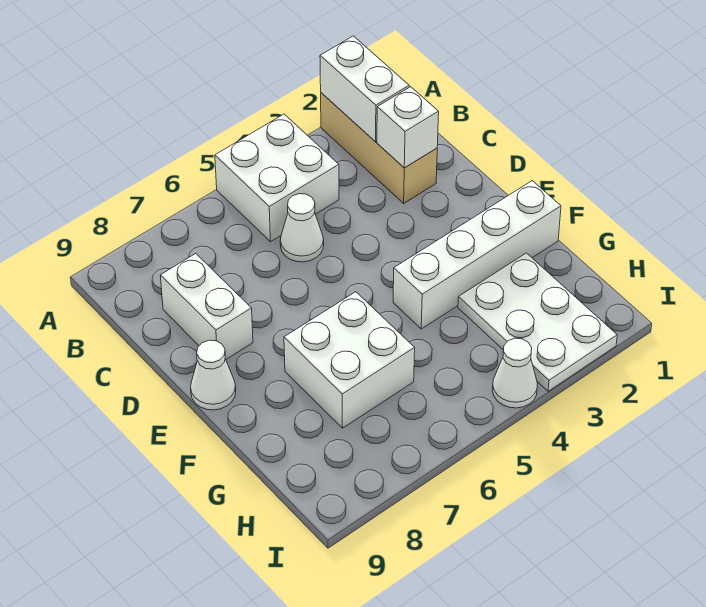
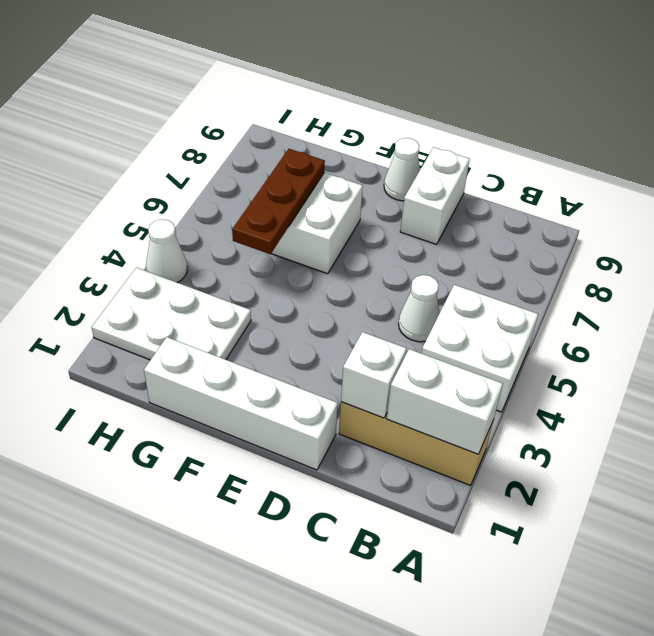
white 1x2 brick [160,254,253,359] -> white 1x2 brick turned to [400,147,470,244]
white 1x4 brick [393,181,561,329] -> white 1x4 brick turned to [144,337,338,470]
none -> brown 1x3 plate [232,149,325,254]

